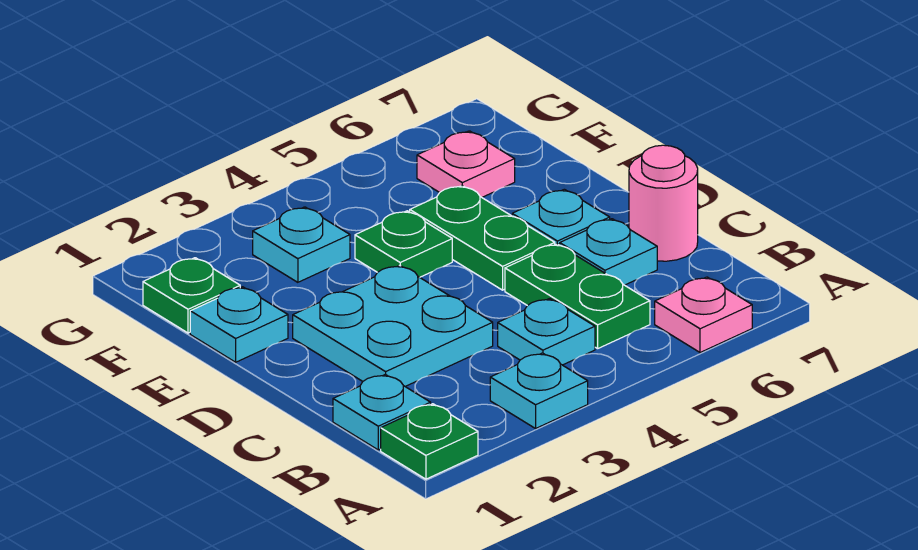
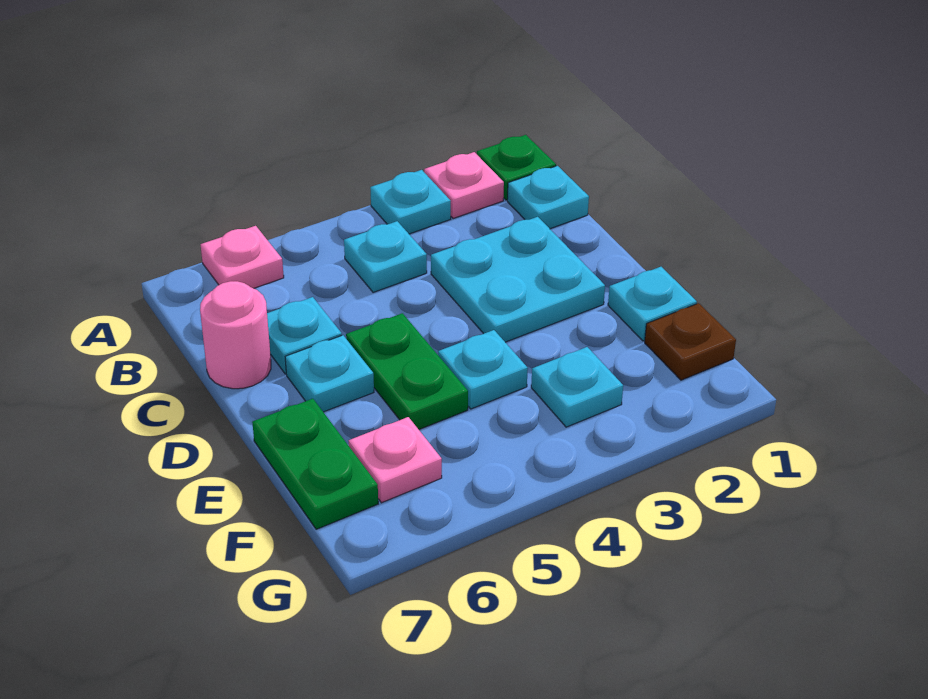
none -> pink 1x1 plate [424,152,504,219]
green 1x2 plate [505,244,650,348] -> green 1x2 plate moved to [252,399,378,529]
green 1x1 plate [355,211,452,277] -> cyan 1x1 plate [438,330,528,409]
green 1x1 plate [143,258,240,333] -> brown 1x1 plate [645,303,736,380]

